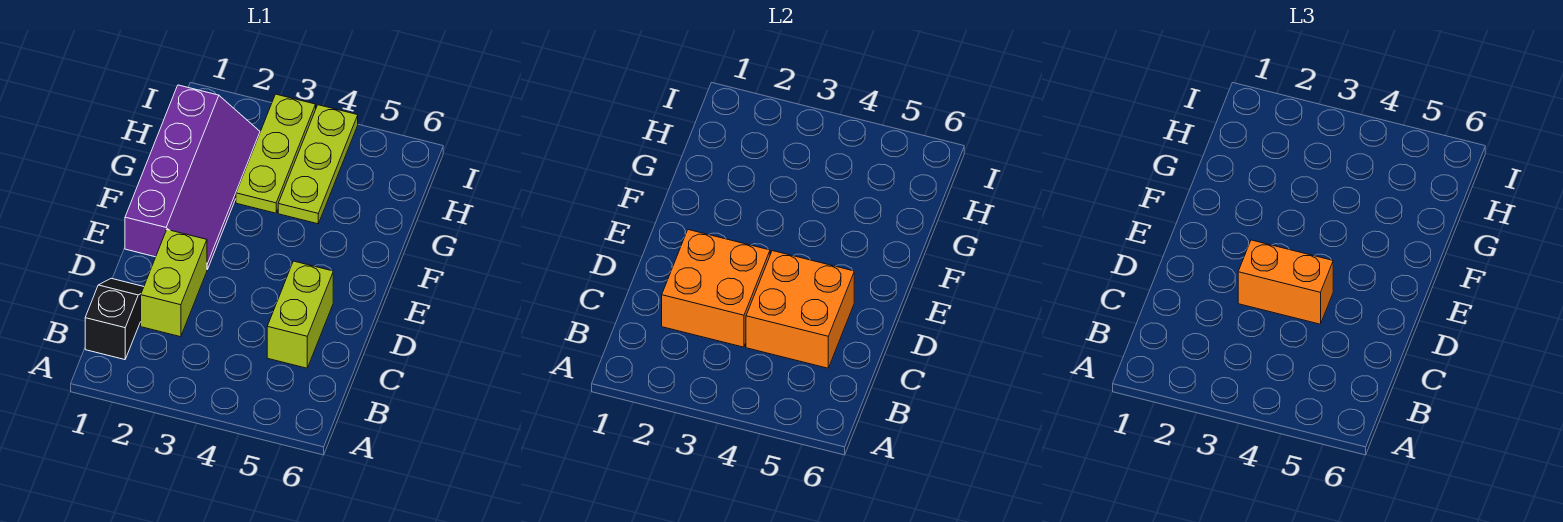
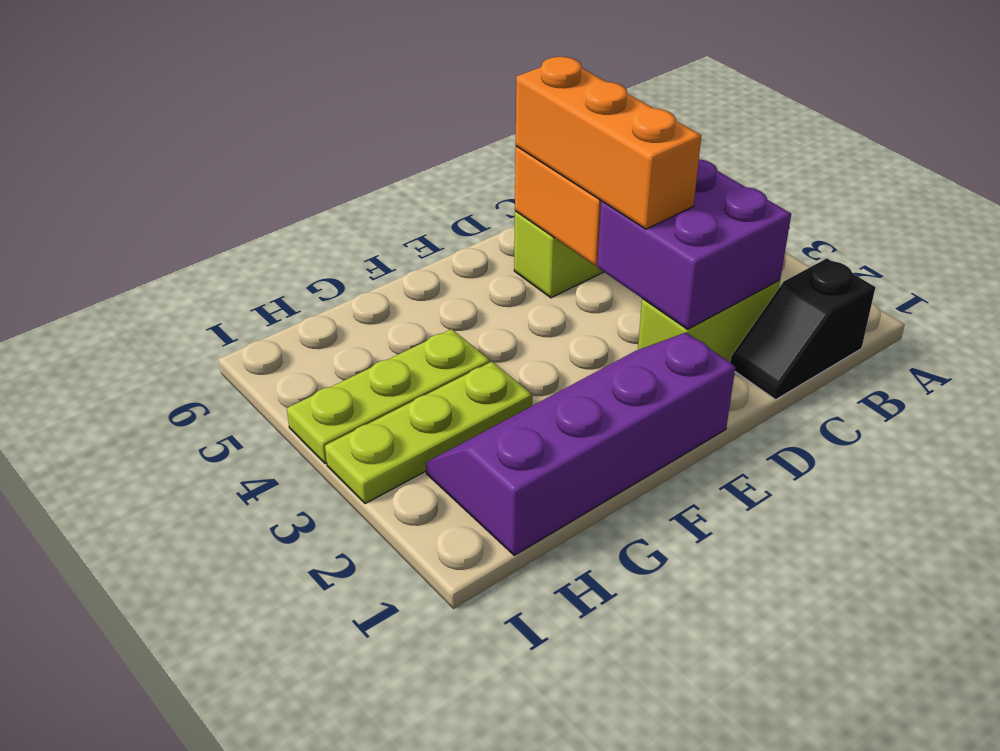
orange 2x2 brick [662,230,770,347] -> purple 2x2 brick [597,159,791,329]
orange 1x2 brick [1238,240,1333,324] -> orange 1x3 brick [516,57,702,229]

